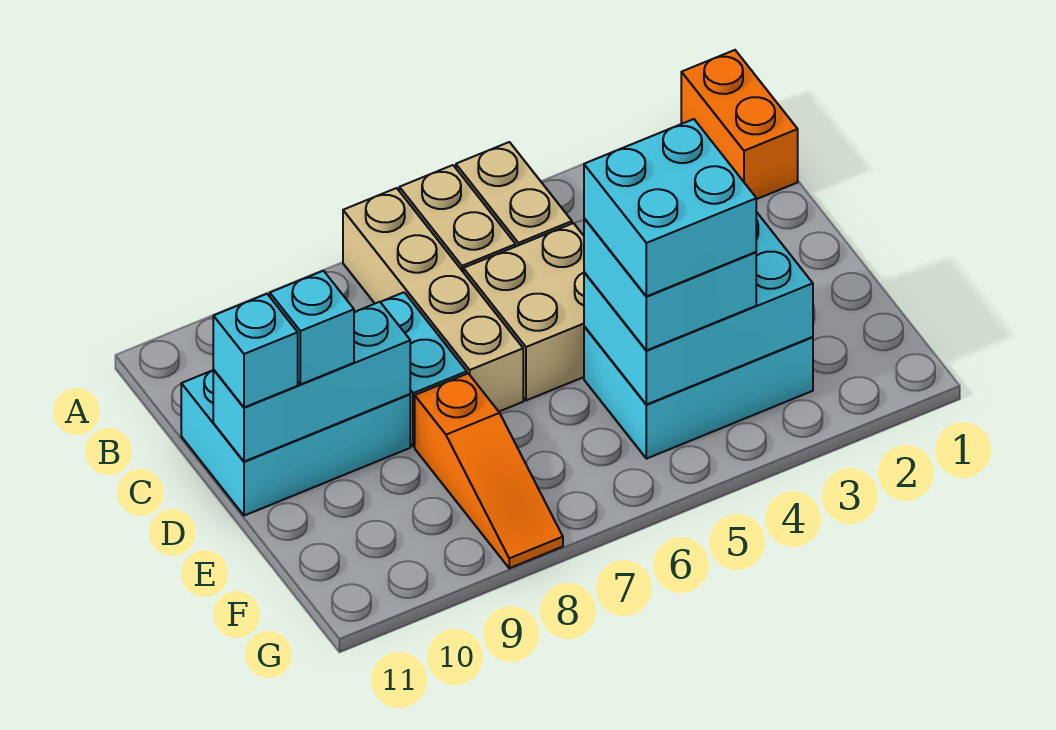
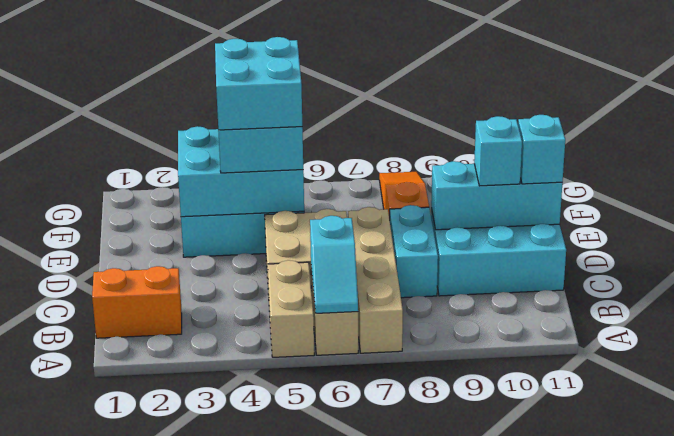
orange 1x2 brick [681,50,798,199] -> orange 1x2 brick turned to [92,266,182,338]
none -> cyan 1x2 slope [310,216,358,313]

